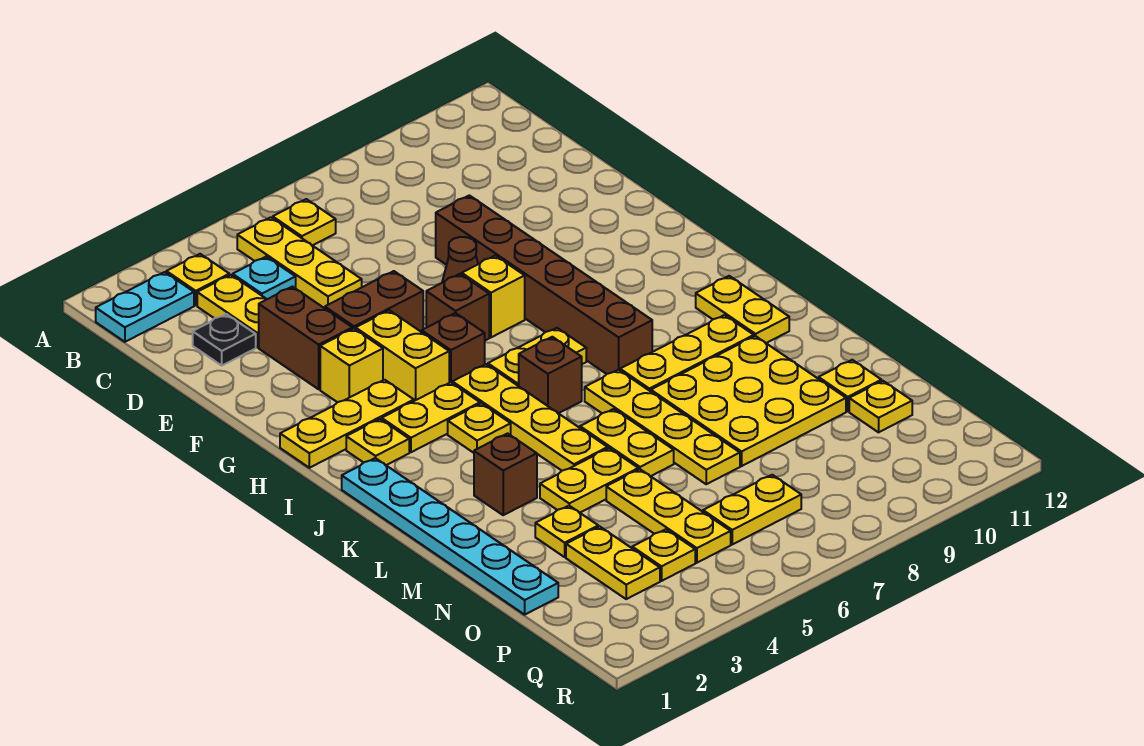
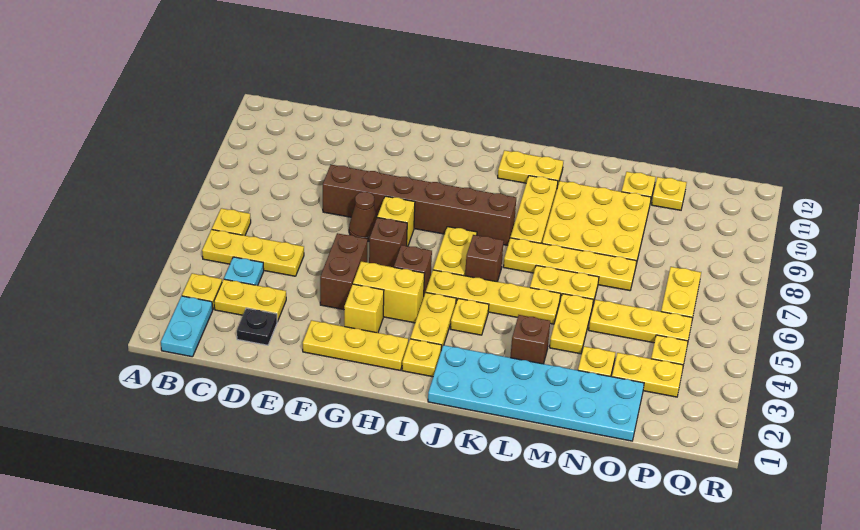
brown 1x2 brick [259,287,352,389] -> none
yellow 1x3 plate [280,380,414,468] -> yellow 1x3 plate turned to [303,320,408,370]
cyan 1x6 plate [342,458,558,615] -> cyan 2x6 plate [428,345,644,441]

